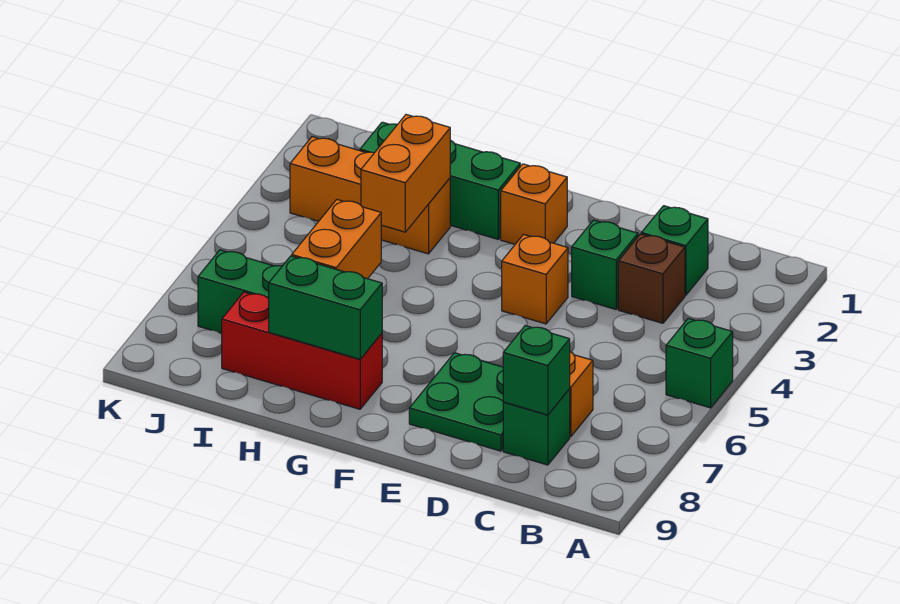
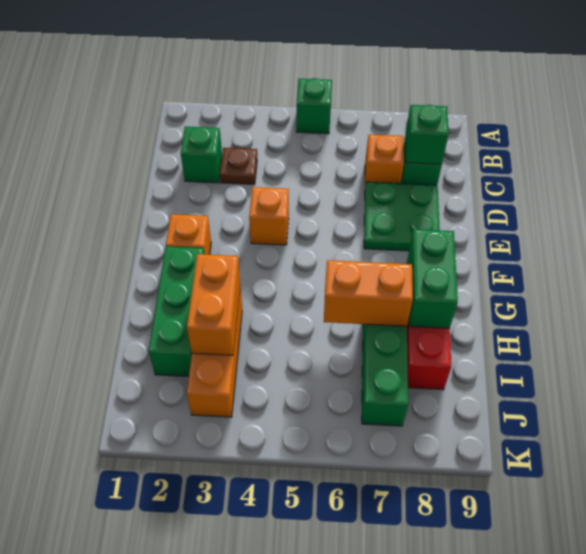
brown 1x1 brick [618,234,685,323] -> brown 1x1 plate [220,148,257,184]
green 1x1 brick [572,220,638,309] -> none
orange 1x2 brick [361,115,450,232] -> orange 1x2 brick turned to [187,254,240,355]

